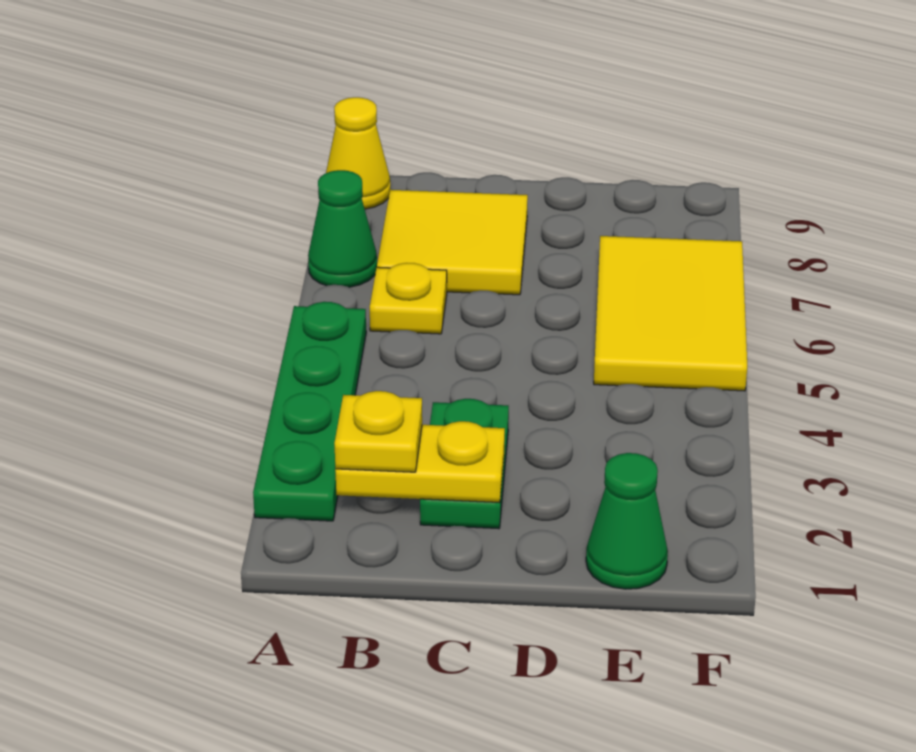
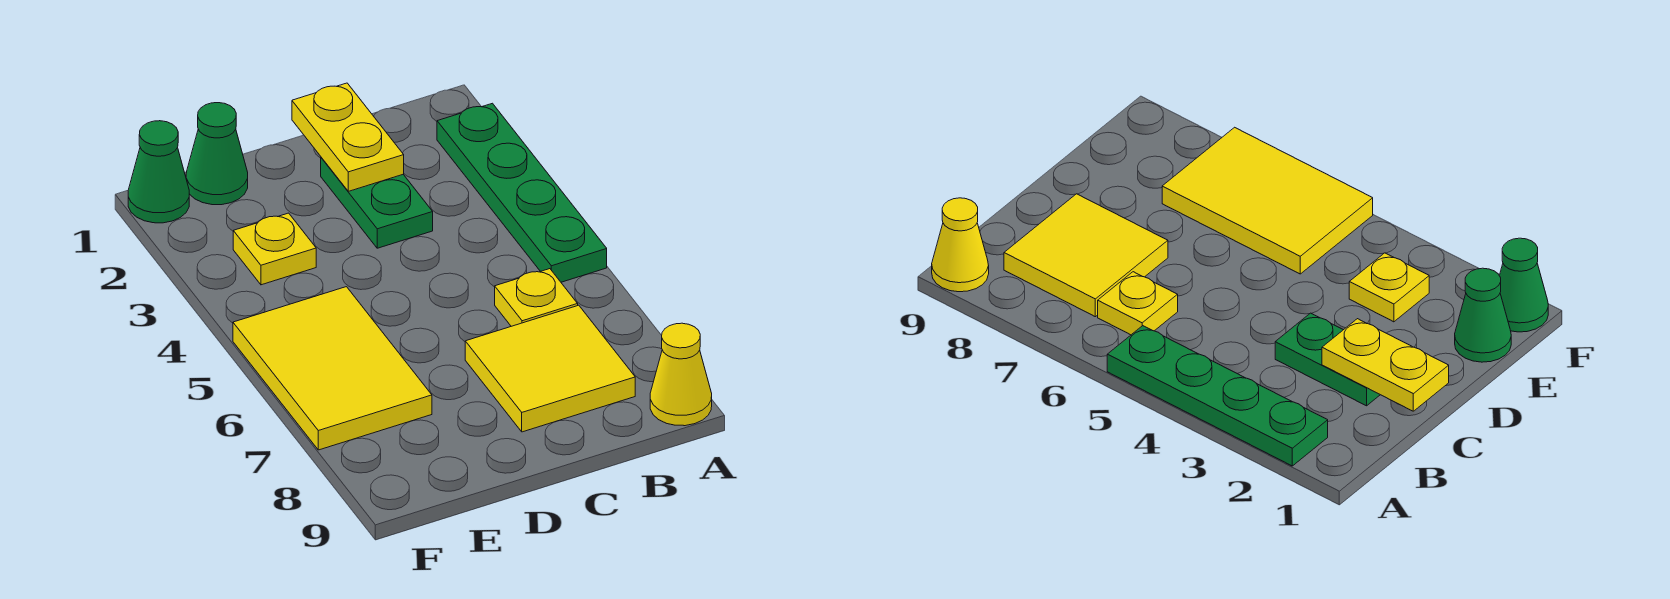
green 1x1 cone [308,170,377,287] -> green 1x1 cone moved to [128,121,189,223]
yellow 1x2 plate [335,421,505,503] -> yellow 1x2 plate turned to [292,83,404,191]
yellow 1x1 plate [334,391,422,472] -> yellow 1x1 plate moved to [233,213,316,285]

